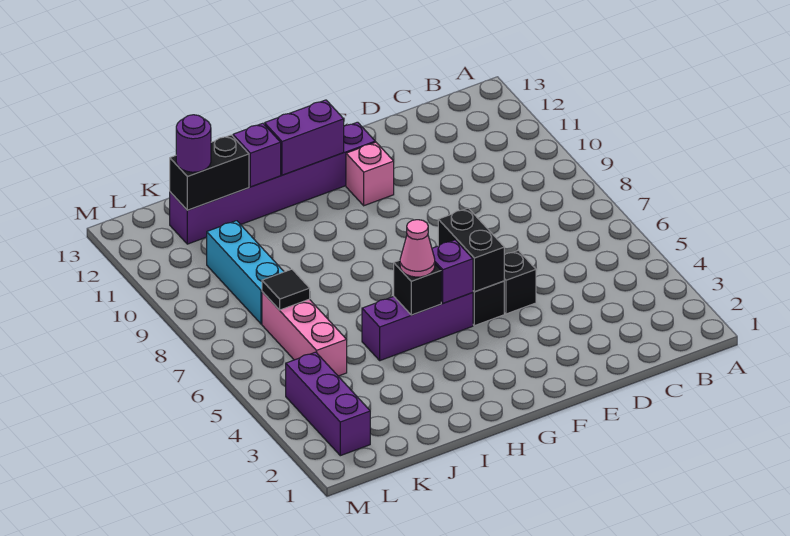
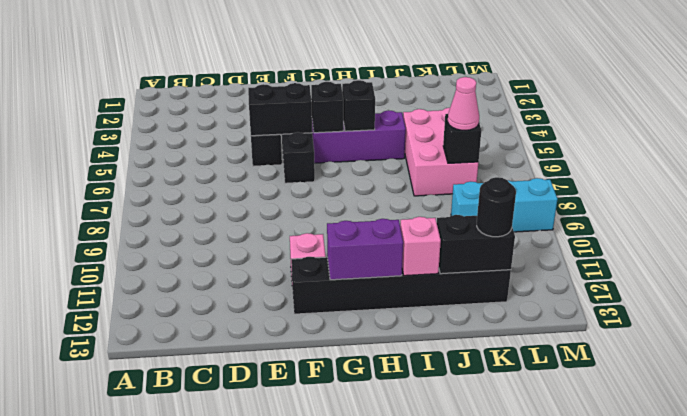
black 1x2 brick [438,208,504,292] -> black 1x2 brick turned to [248,83,312,136]
purple 1x6 brick [170,122,375,244] -> black 1x6 brick [291,257,511,314]
purple 1x1 brick [432,240,473,303] -> black 1x1 brick [311,82,343,133]
pink 1x1 cone [400,220,435,277] -> pink 1x1 cone moved to [448,77,479,130]
purple 1x1 brick [233,123,281,187] -> pink 1x1 brick [400,217,441,276]
pink 1x3 brick [262,292,347,376] -> pink 2x3 brick [403,108,478,196]
black 1x1 tile [262,269,310,310] -> black 1x1 brick [443,114,481,163]
cyan 1x3 brick [206,221,284,324] -> cyan 1x3 brick turned to [451,178,558,232]
purple 1x1 round brick [176,115,211,172] -> black 1x1 round brick [477,177,516,237]
purple 1x3 brick [286,352,370,456] -> none

